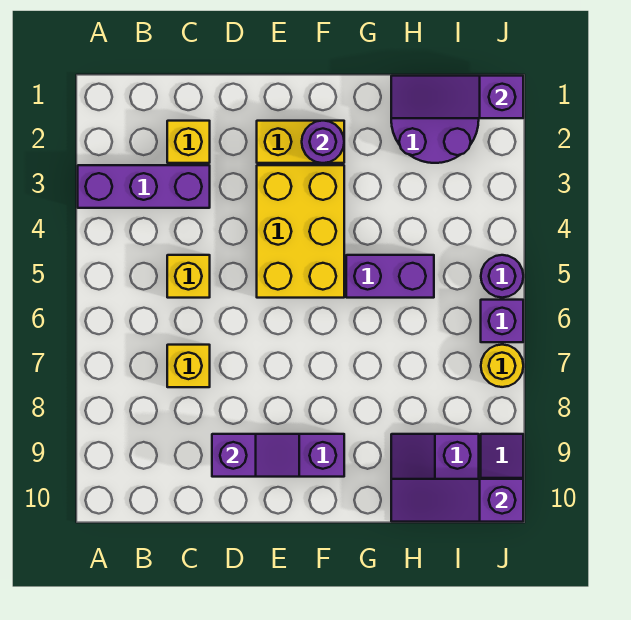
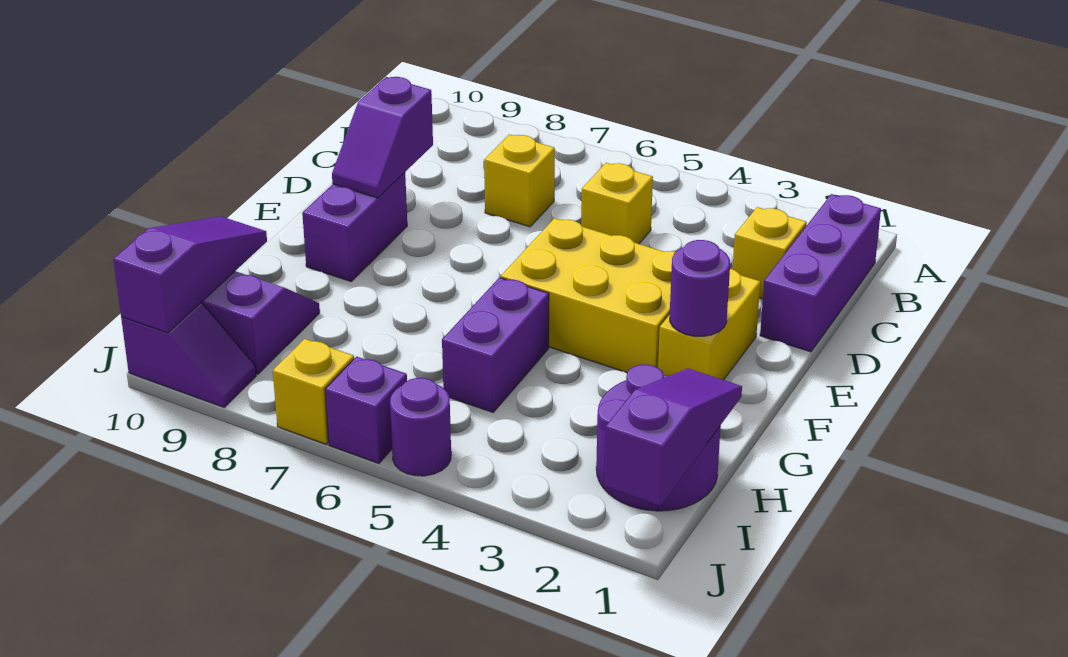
purple 1x3 brick [78,165,210,208] -> purple 1x3 brick moved to [760,194,881,352]
yellow 1x1 round brick [481,345,523,387] -> yellow 1x1 brick [273,339,354,444]

